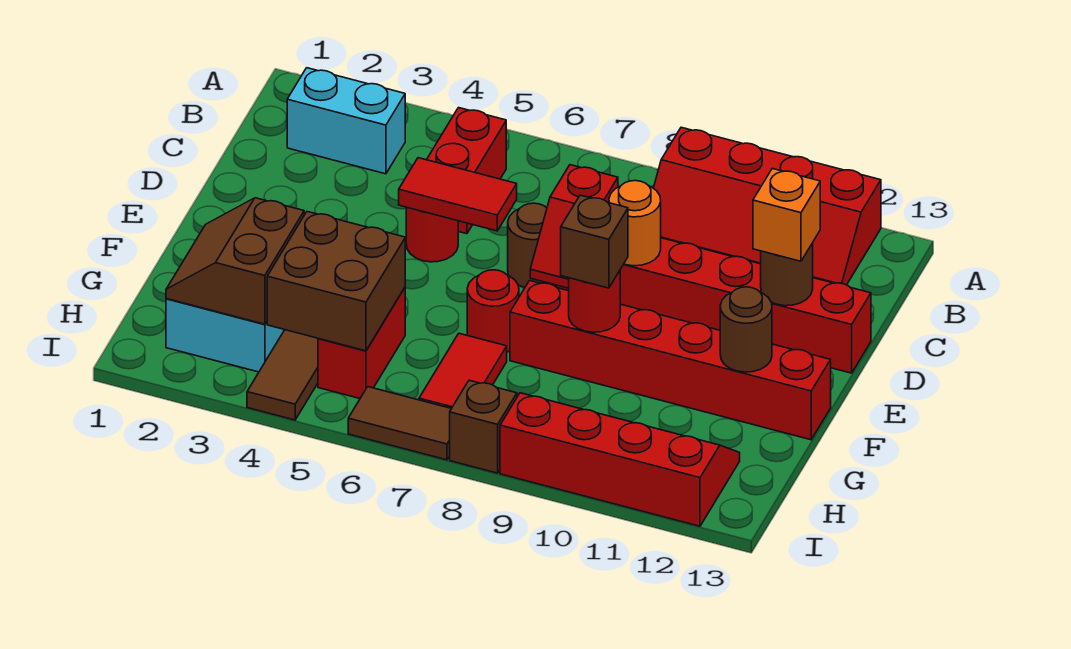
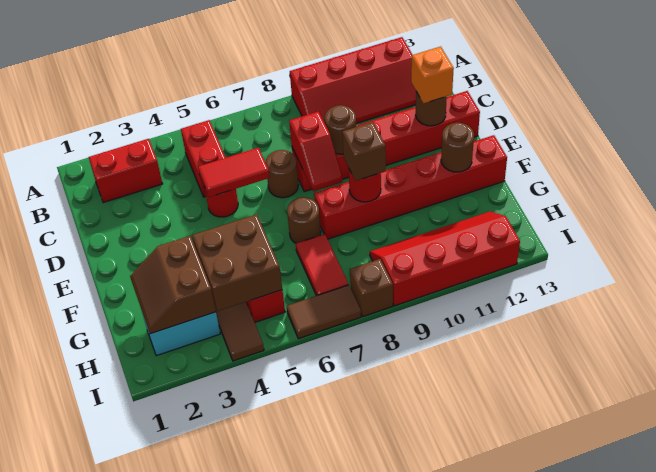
cyan 1x2 brick [287,68,405,174] -> red 1x2 brick [88,139,163,203]
orange 1x1 round brick [609,181,661,266] -> brown 1x1 round brick [325,105,356,154]
red 1x1 round brick [467,270,519,352] -> brown 1x1 round brick [287,197,321,243]

